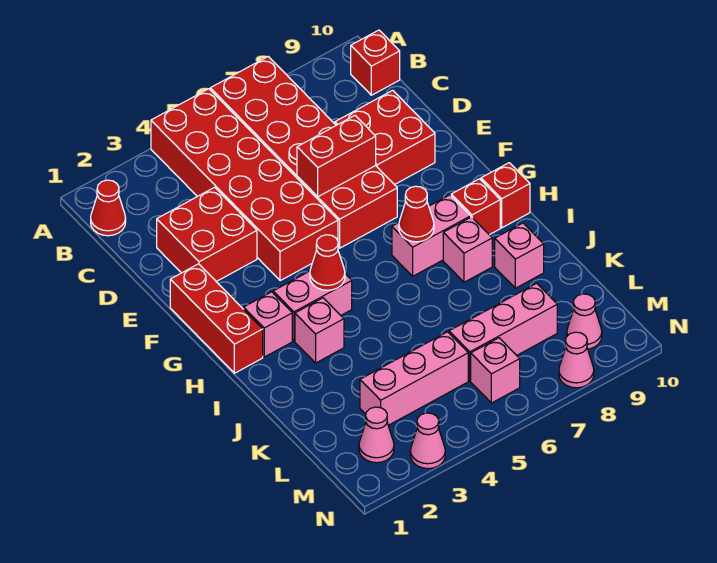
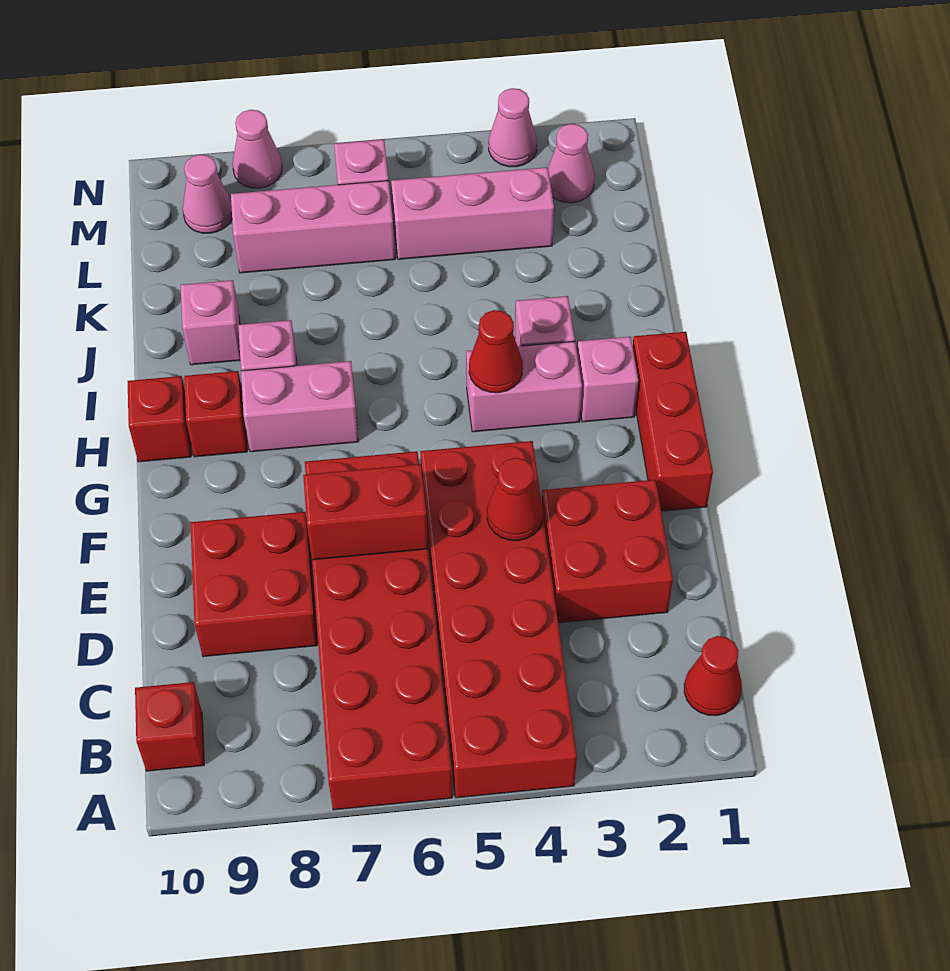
red 1x1 cone [399,186,434,242] -> red 1x1 cone moved to [487,458,543,541]

